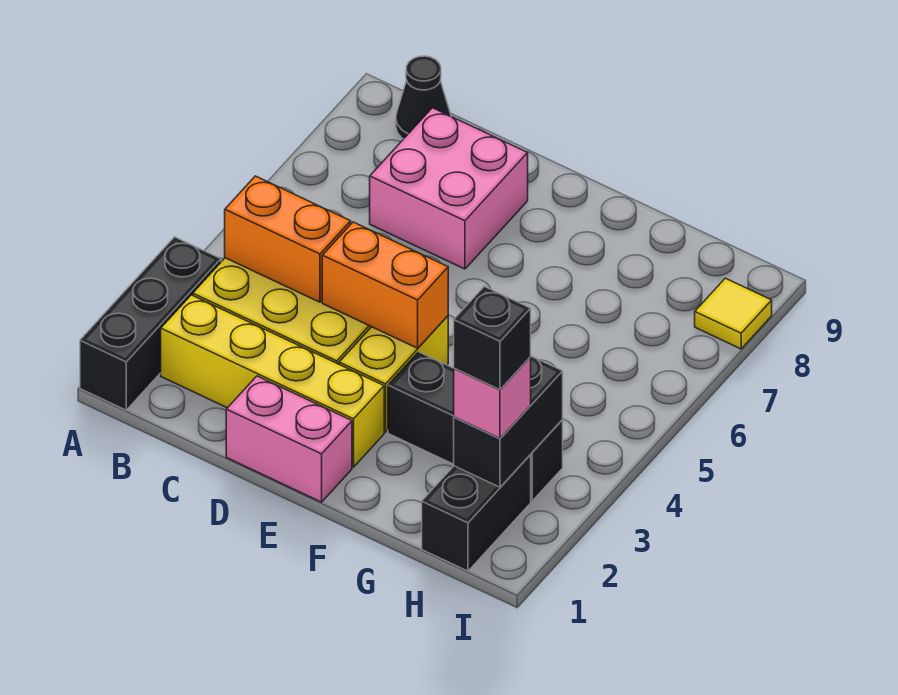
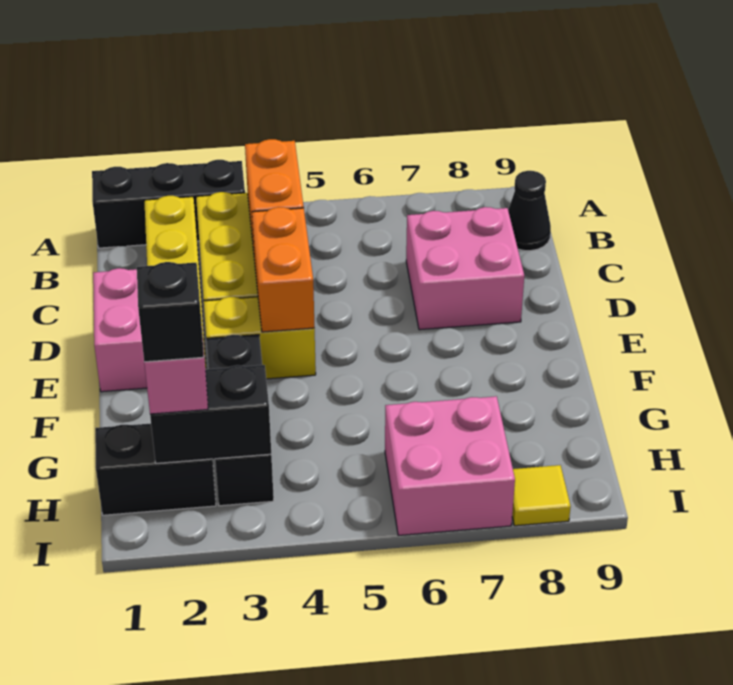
none -> pink 2x2 brick [385,396,515,535]

